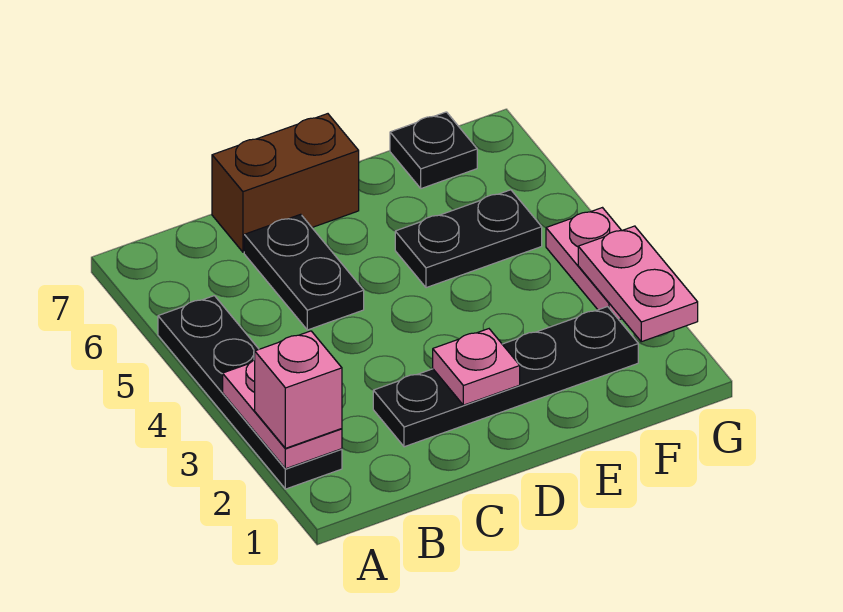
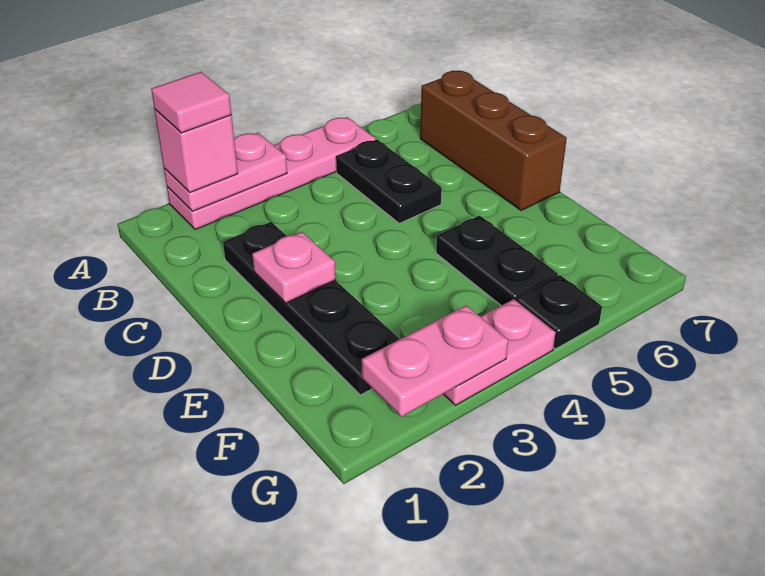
black 1x4 plate [158,296,342,489] -> pink 1x4 plate [167,117,376,230]
none -> pink 1x1 tile [151,72,232,133]
black 1x2 plate [244,214,364,330] -> black 1x2 plate turned to [336,140,442,223]
brown 1x2 brick [212,114,359,252] -> brown 1x3 brick [420,71,567,210]
black 1x1 plate [390,112,477,189] -> black 1x1 plate moved to [516,275,602,349]

